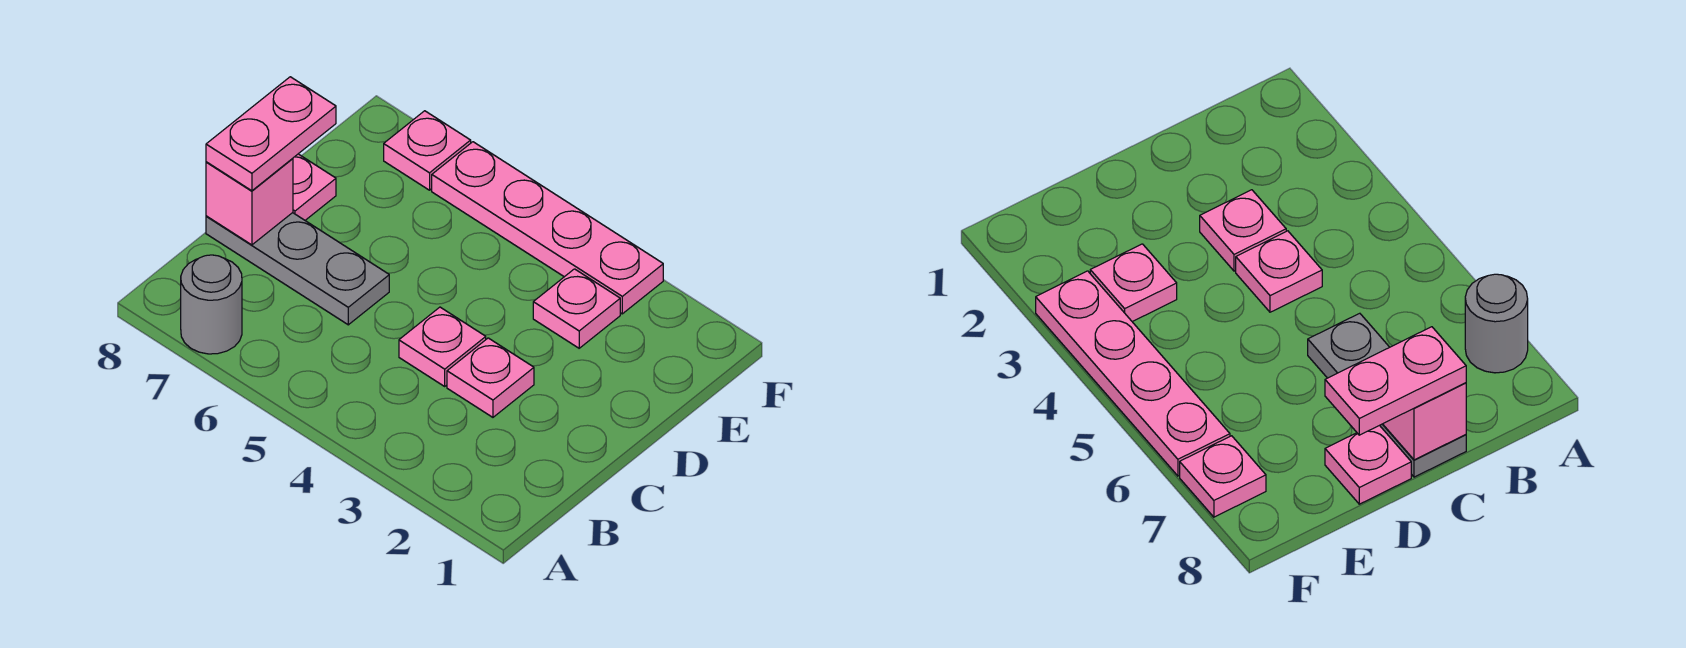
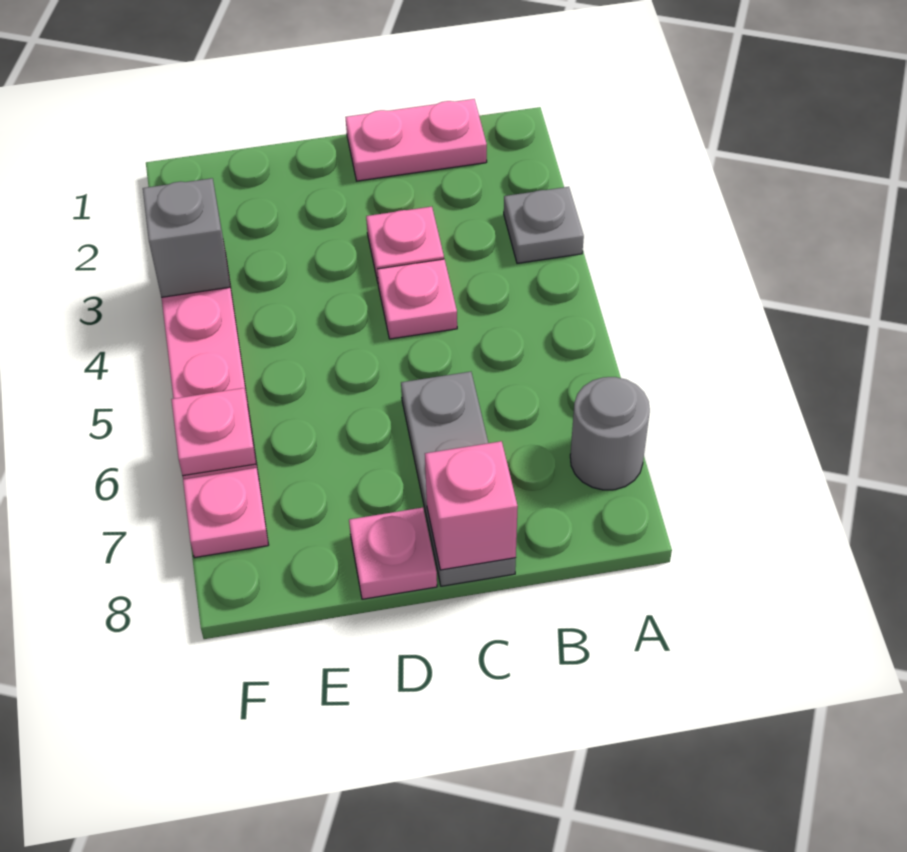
none -> grey 1x1 plate [504,187,584,263]
pink 1x2 plate [206,77,336,191] -> pink 1x2 plate moved to [346,99,487,181]
pink 1x1 plate [533,269,620,348] -> pink 1x1 plate moved to [171,388,256,476]
none -> grey 1x1 brick [143,178,230,297]

